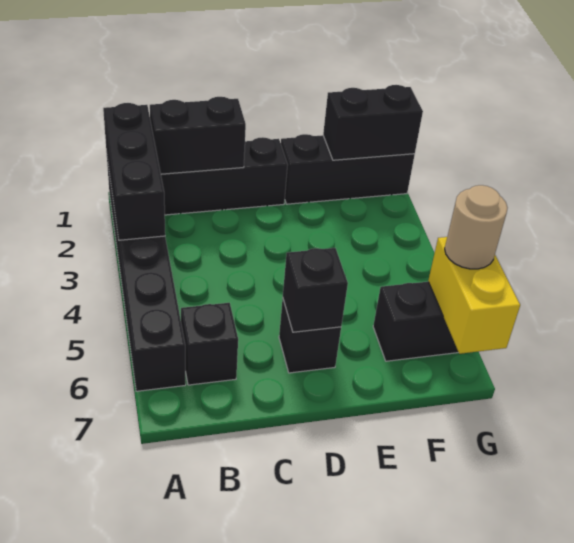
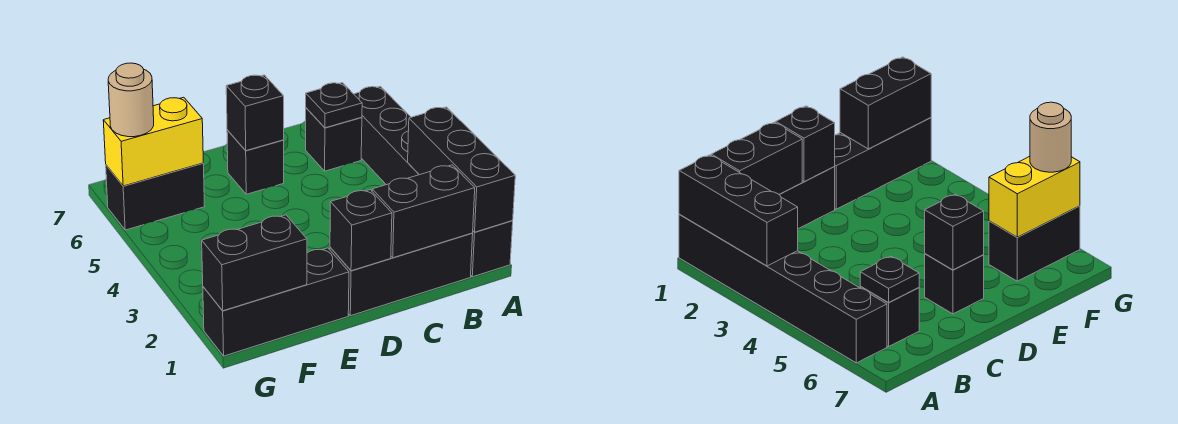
none -> black 1x1 plate [306,83,362,128]
none -> black 1x1 brick [330,190,392,271]
yellow 1x2 brick [428,237,520,354] -> yellow 1x2 brick turned to [103,97,203,186]

